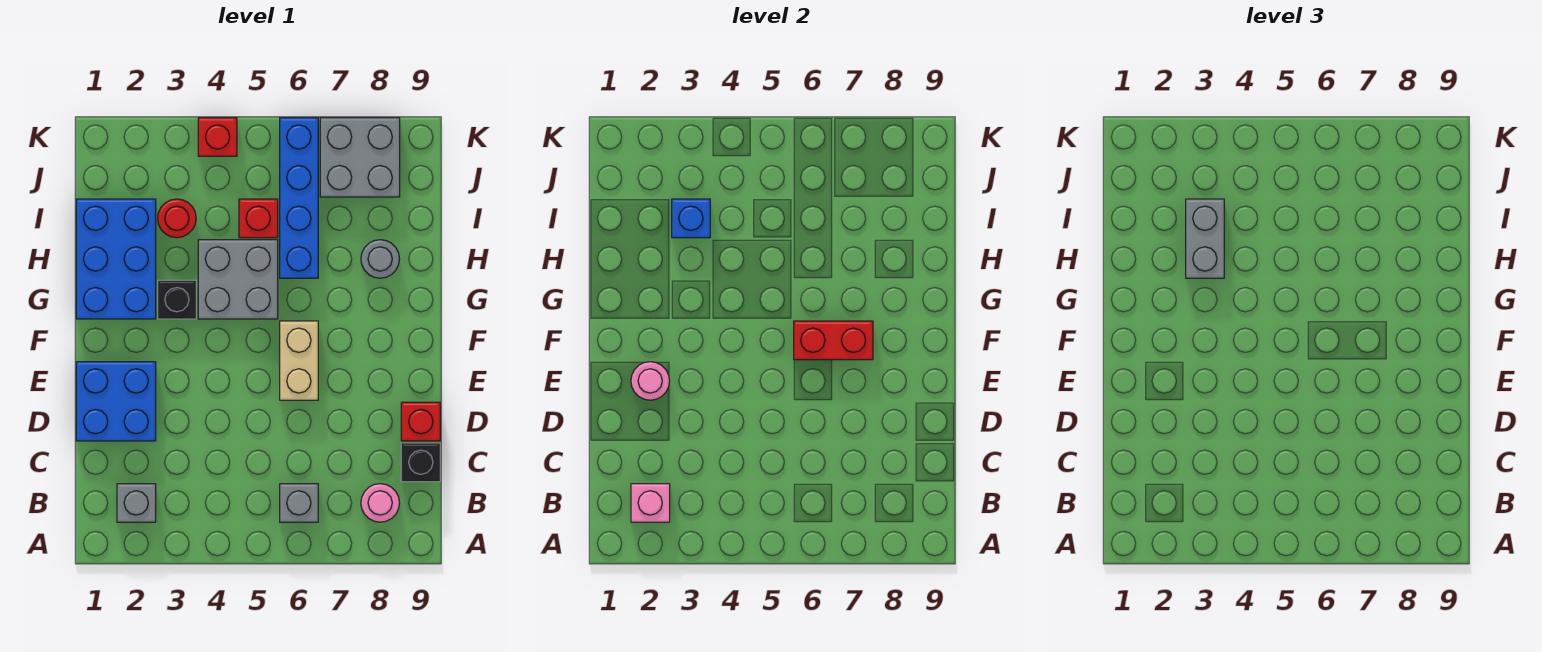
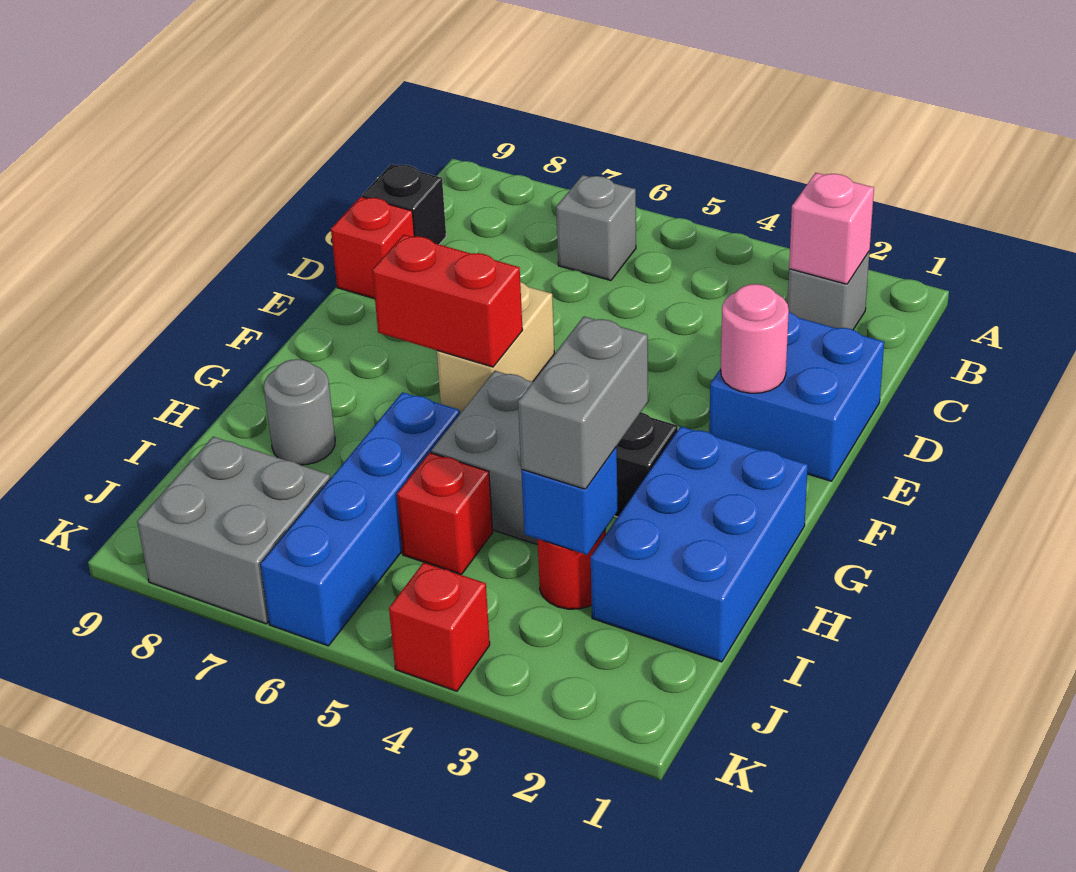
pink 1x1 round brick [361,484,399,522] -> none

